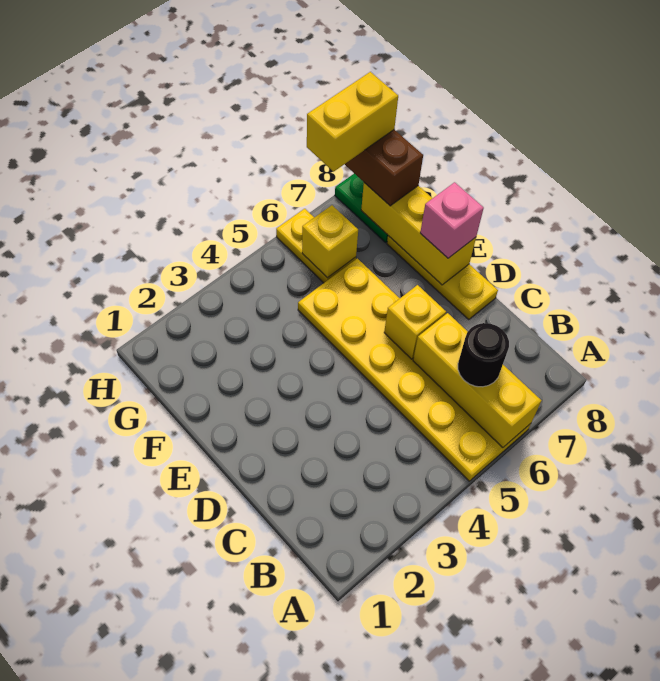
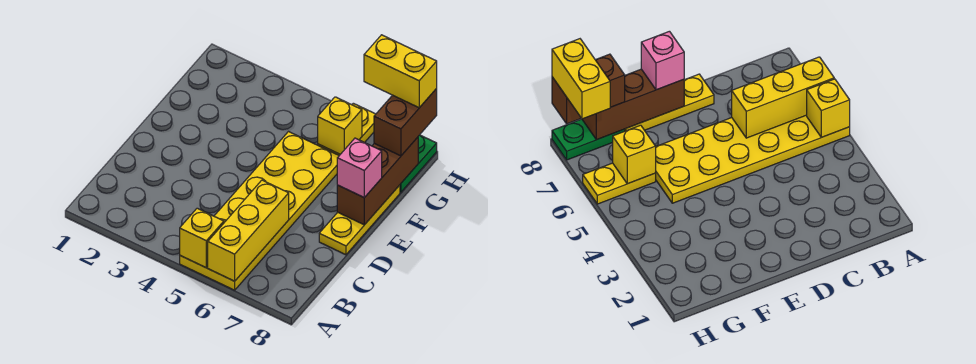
black 1x1 round brick [458,323,509,387] -> none
yellow 1x1 brick [384,285,446,359] -> yellow 1x1 brick moved to [180,208,224,268]
yellow 1x3 brick [361,183,476,285] -> brown 1x3 brick [337,137,418,225]

